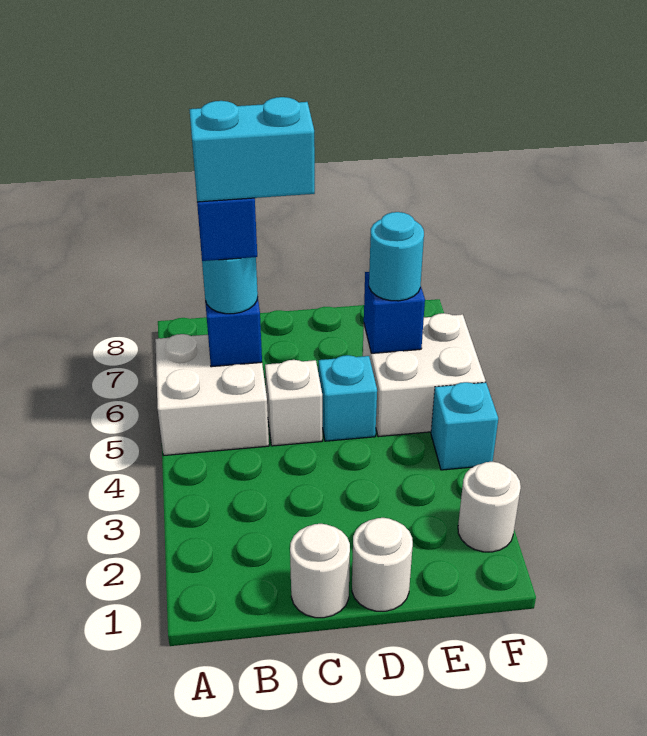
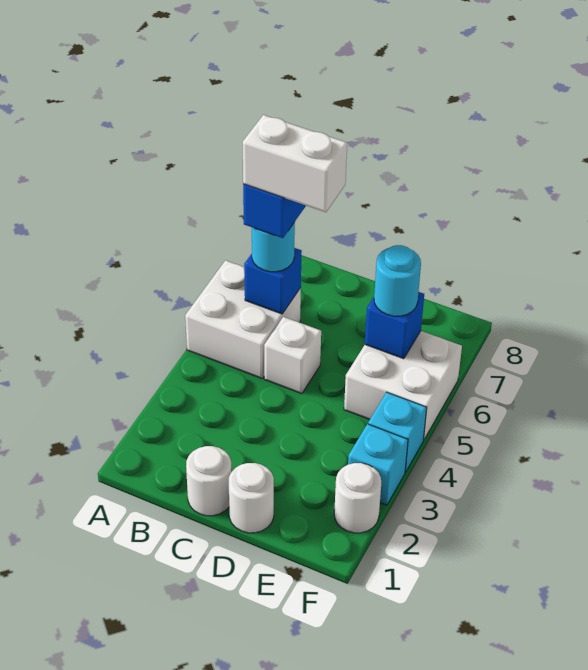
cyan 1x2 brick [189,97,315,202] -> white 1x2 brick [243,115,347,212]
cyan 1x1 brick [319,355,377,441] -> cyan 1x1 brick moved to [348,424,408,505]

